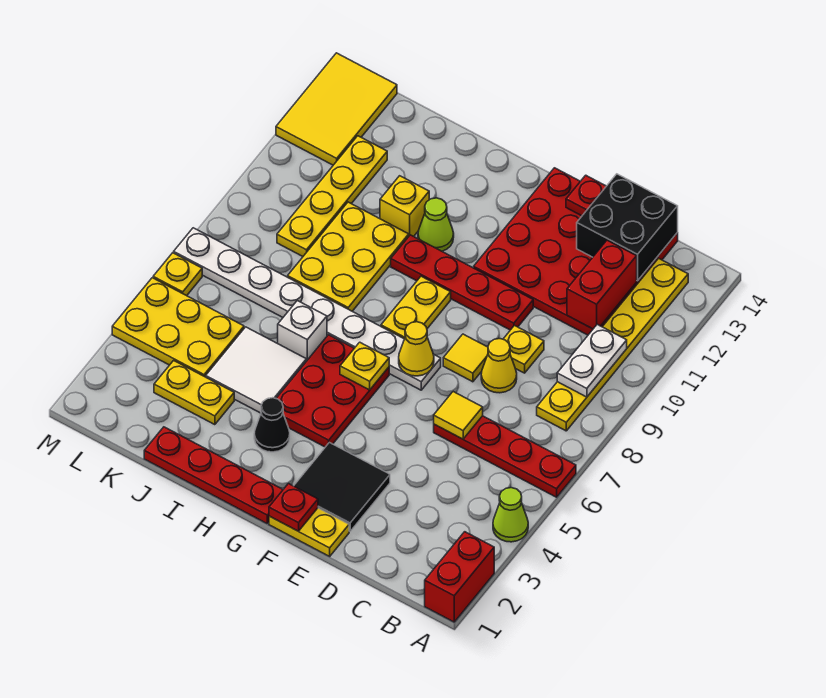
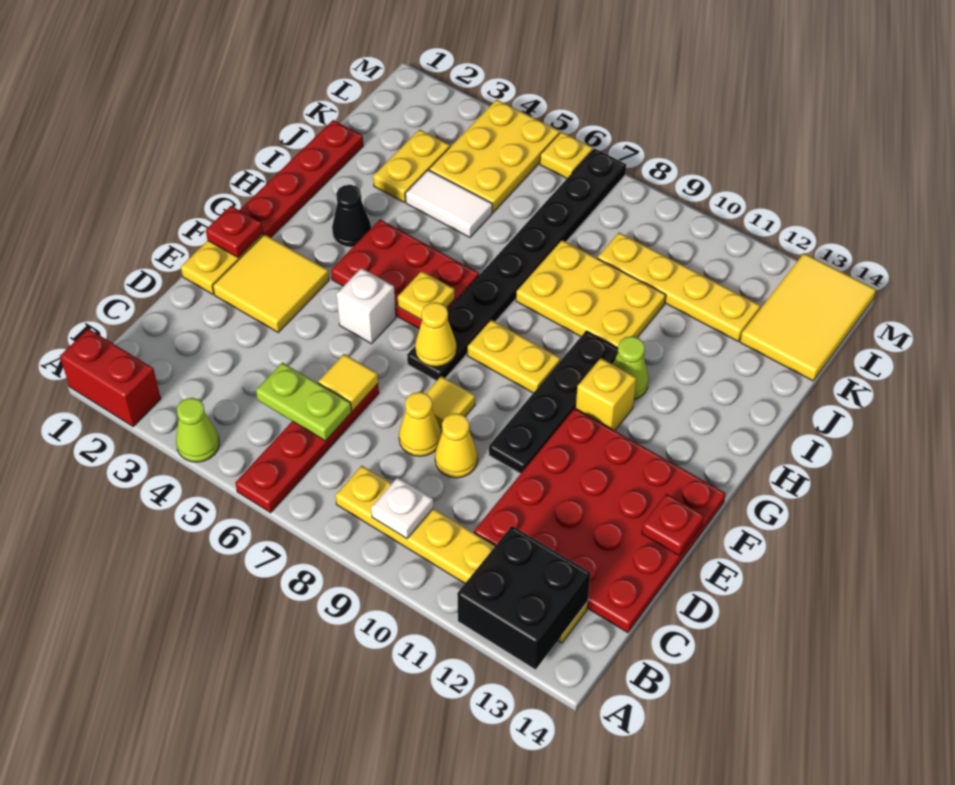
white 1x2 plate [557,324,627,397] -> white 1x1 plate [371,478,433,539]
none -> lime 1x2 plate [256,362,352,441]
red 1x2 brick [567,240,637,329] -> none
black 2x2 brick [577,174,678,281] -> black 2x2 brick moved to [457,526,591,669]
yellow 1x1 plate [503,326,544,373] -> yellow 1x1 cone [435,413,478,478]
black 2x2 tile [294,443,390,531] -> yellow 2x2 tile [213,234,329,332]
red 1x4 plate [391,235,533,330] -> black 1x4 plate [489,331,618,474]
white 1x8 plate [174,228,441,390] -> black 1x8 plate [407,149,626,381]
white 2x2 tile [206,327,306,413] -> white 1x2 tile [405,170,492,238]
white 1x1 brick [278,301,327,361] -> white 1x1 brick moved to [336,268,396,344]
yellow 1x1 brick [380,176,429,236] -> yellow 1x1 brick moved to [576,358,636,431]
yellow 2x3 tile [276,53,397,165] -> yellow 2x3 tile turned to [740,253,876,381]

